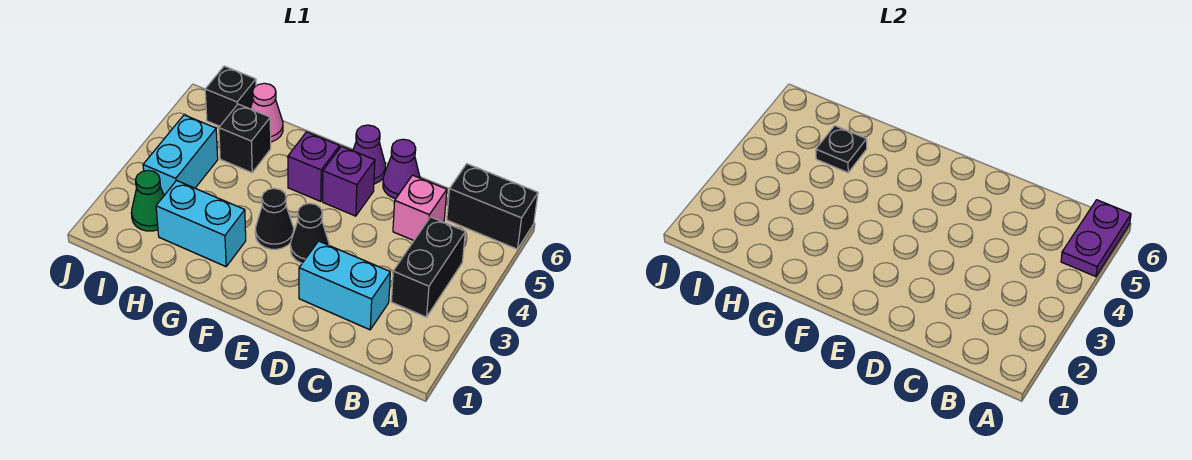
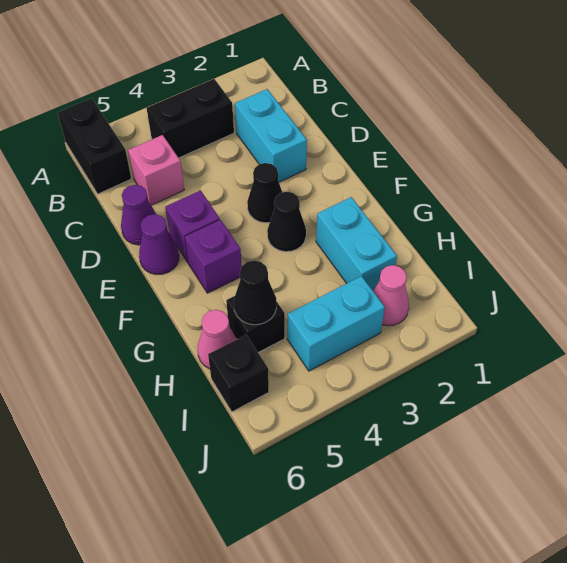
purple 1x2 plate [1061,200,1131,277] -> none
black 1x1 plate [816,126,867,173] -> black 1x1 cone [234,260,277,325]
green 1x1 cone [131,170,164,231] -> pink 1x1 cone [373,265,409,326]

